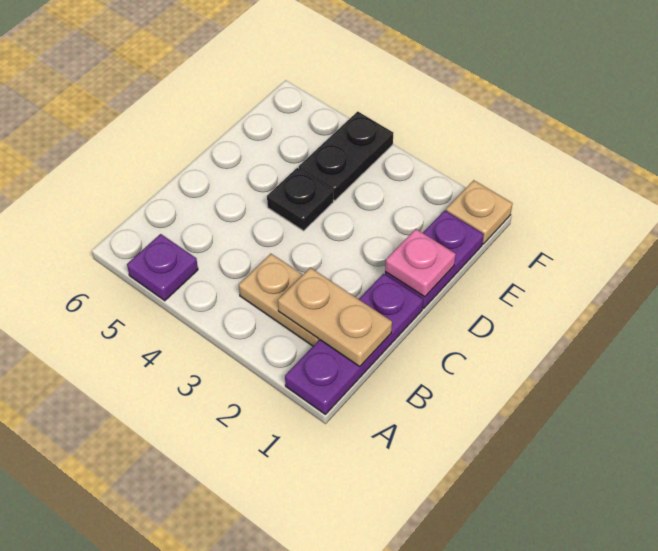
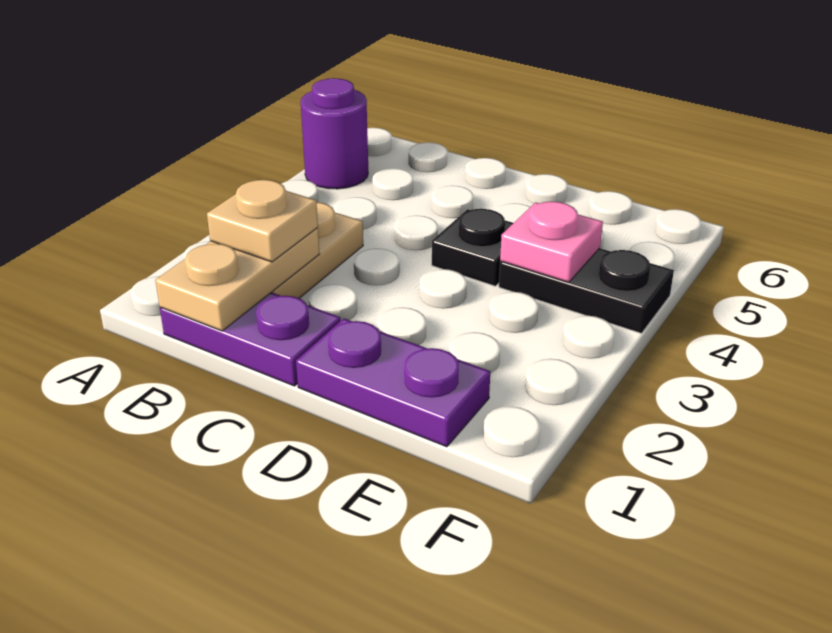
purple 1x3 plate [285,274,423,414] -> purple 1x2 plate [160,292,341,386]
purple 1x1 plate [127,234,198,301] -> purple 1x1 round brick [301,78,368,189]
pink 1x1 plate [385,229,456,297] -> pink 1x1 plate moved to [500,202,603,282]
tan 1x1 plate [446,180,512,244] -> tan 1x1 plate moved to [207,180,318,262]

